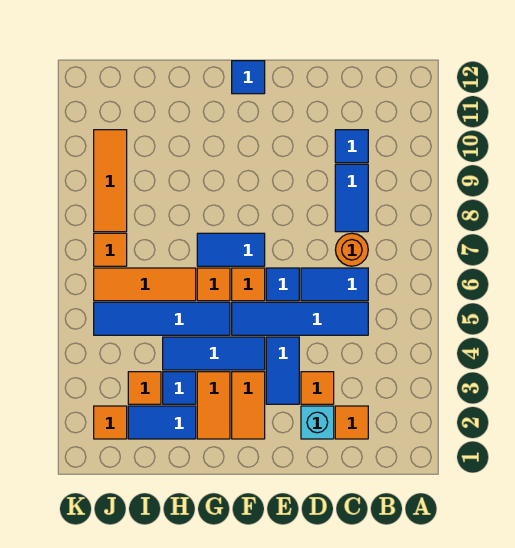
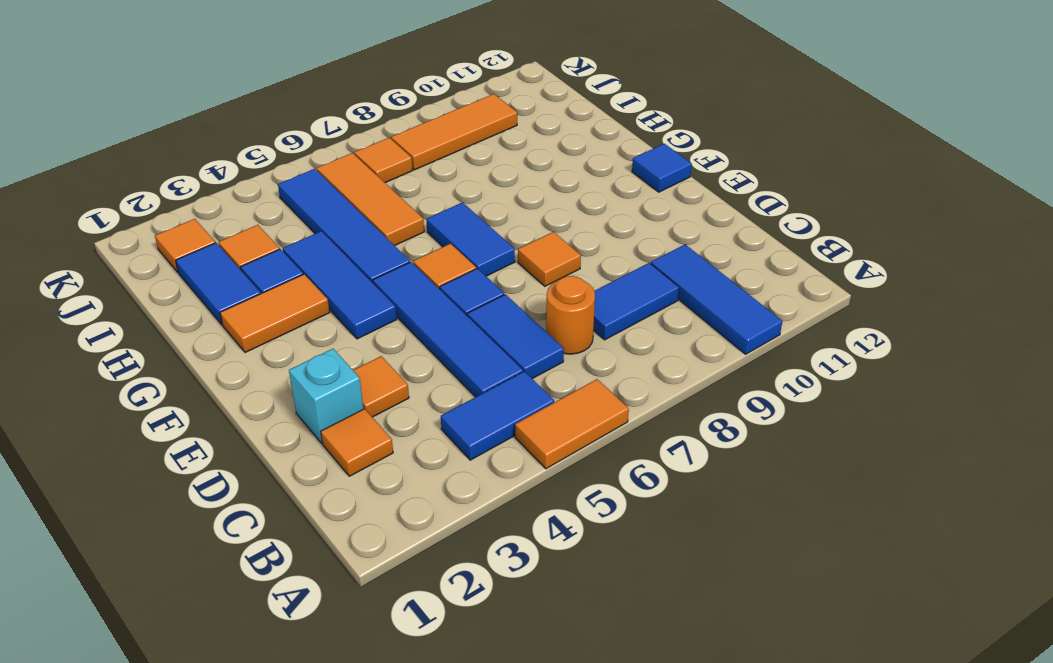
blue 1x1 tile [335,130,368,163] -> blue 1x3 tile [651,245,782,354]
blue 1x2 tile [266,337,299,404] -> blue 1x2 tile moved to [441,371,554,460]
orange 1x2 tile [232,372,265,439] -> orange 1x2 tile moved to [515,379,629,469]
orange 1x1 tile [197,268,230,301] -> orange 1x1 tile moved to [518,232,581,286]

